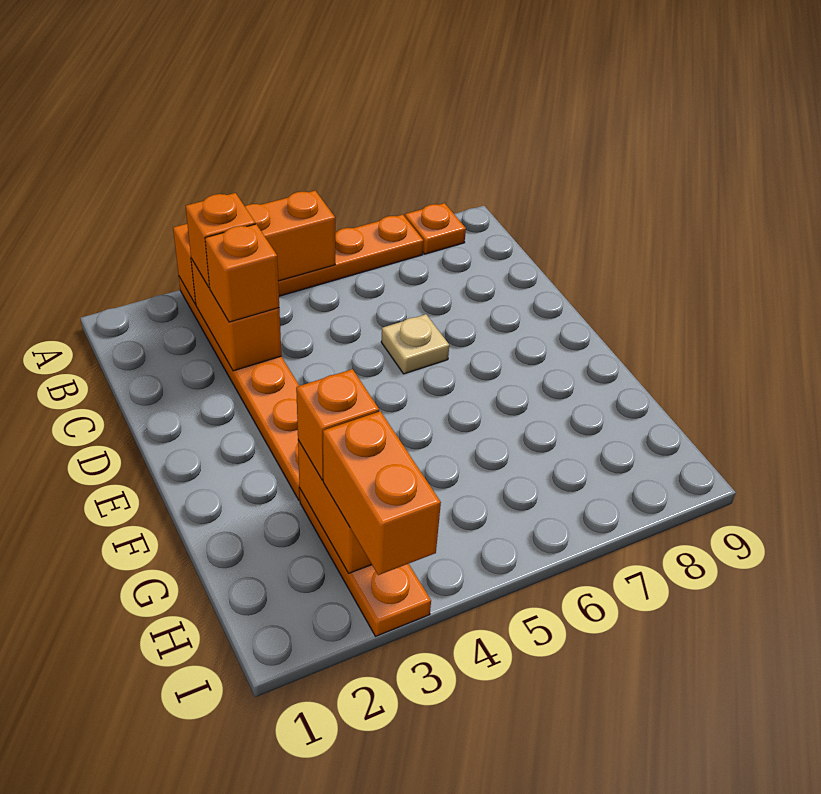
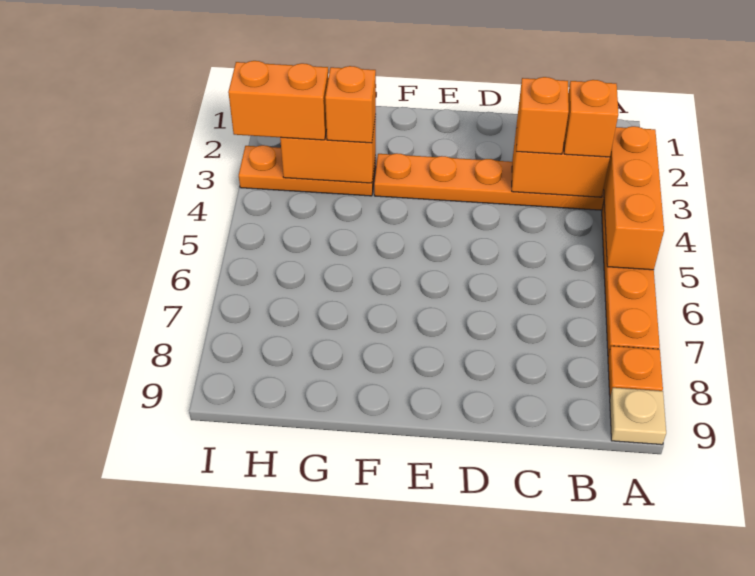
tan 1x1 plate [381,314,449,374] -> tan 1x1 plate moved to [610,388,666,445]

